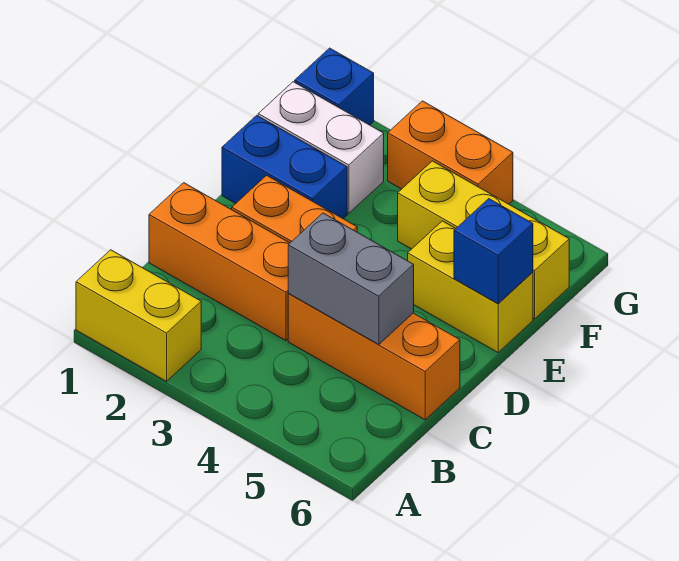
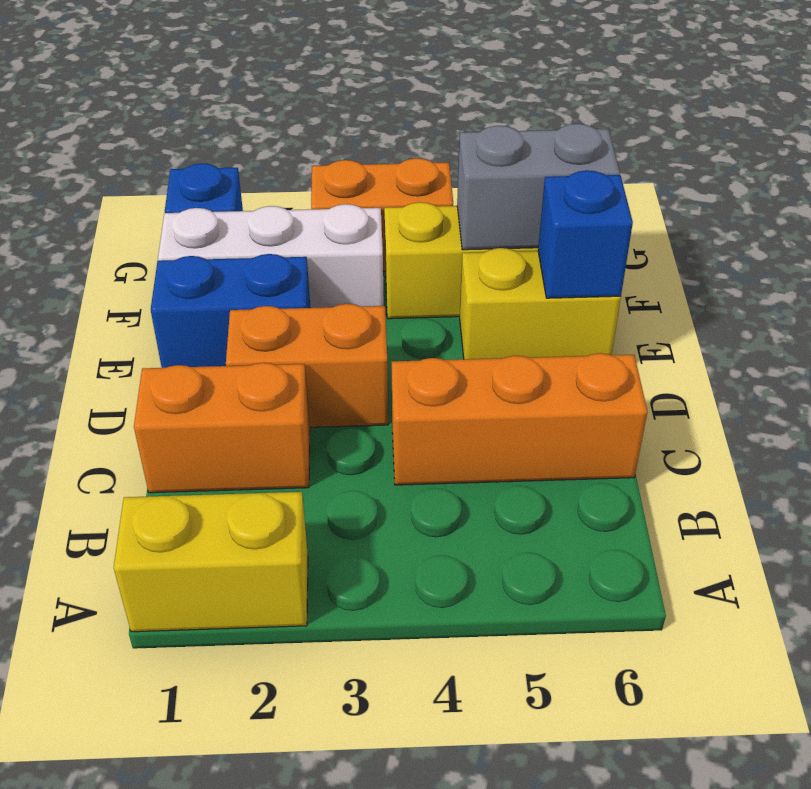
orange 1x3 brick [149,183,290,341] -> orange 1x2 brick [134,363,310,493]
grey 1x2 brick [288,213,414,345] -> grey 1x2 brick moved to [457,124,620,250]
white 1x2 brick [258,82,384,213] -> white 1x3 brick [158,204,384,308]

